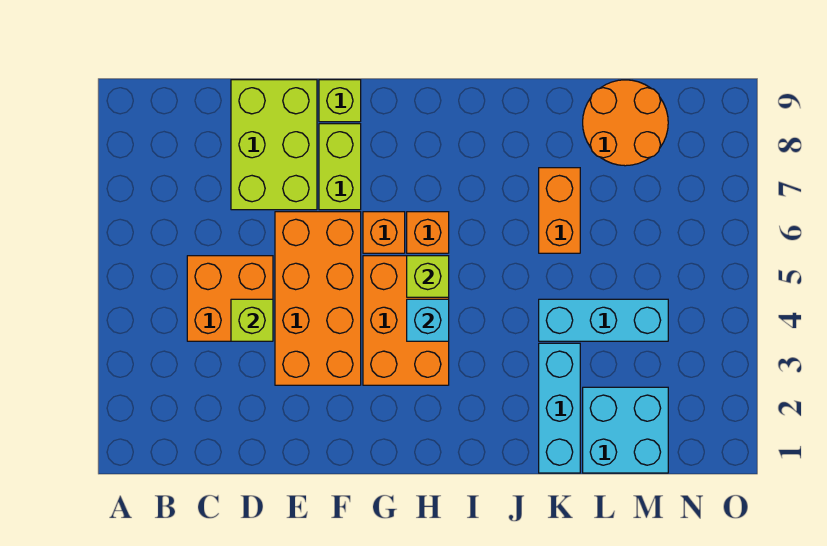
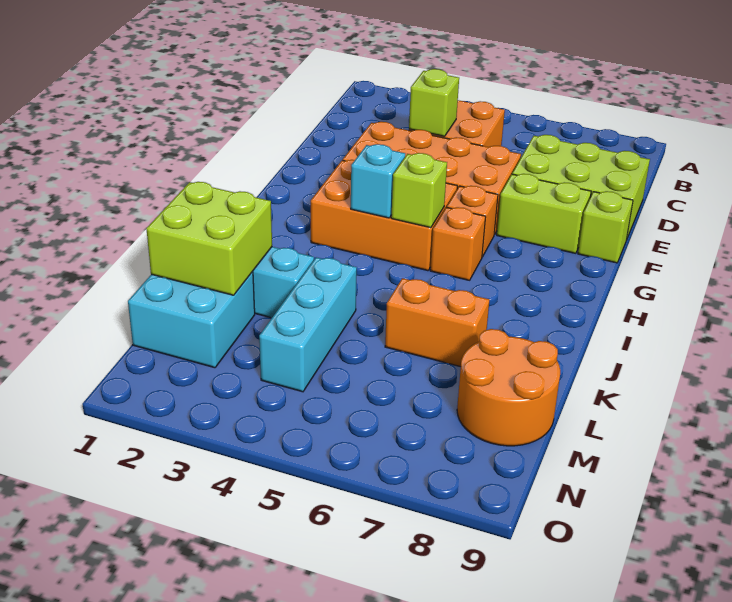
none -> lime 2x2 brick [146,182,272,295]

